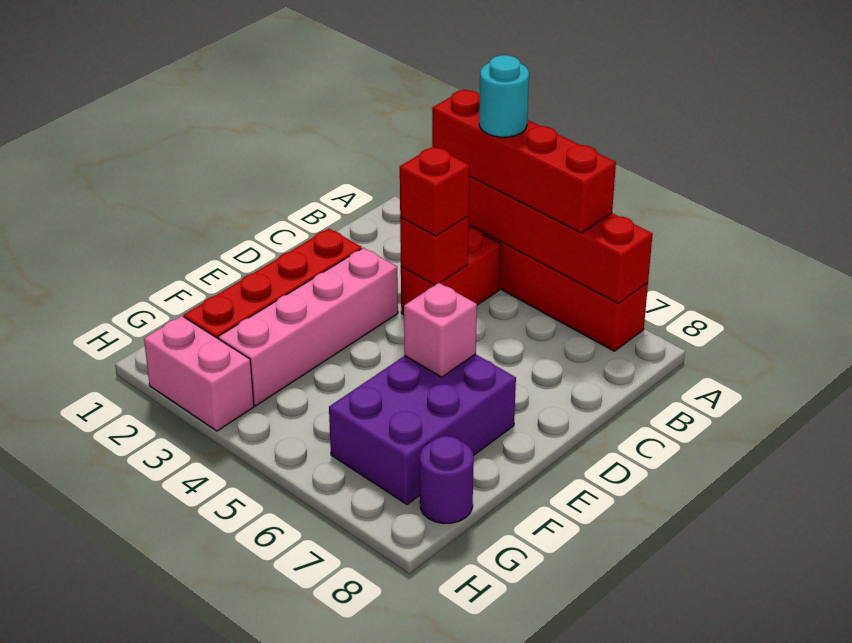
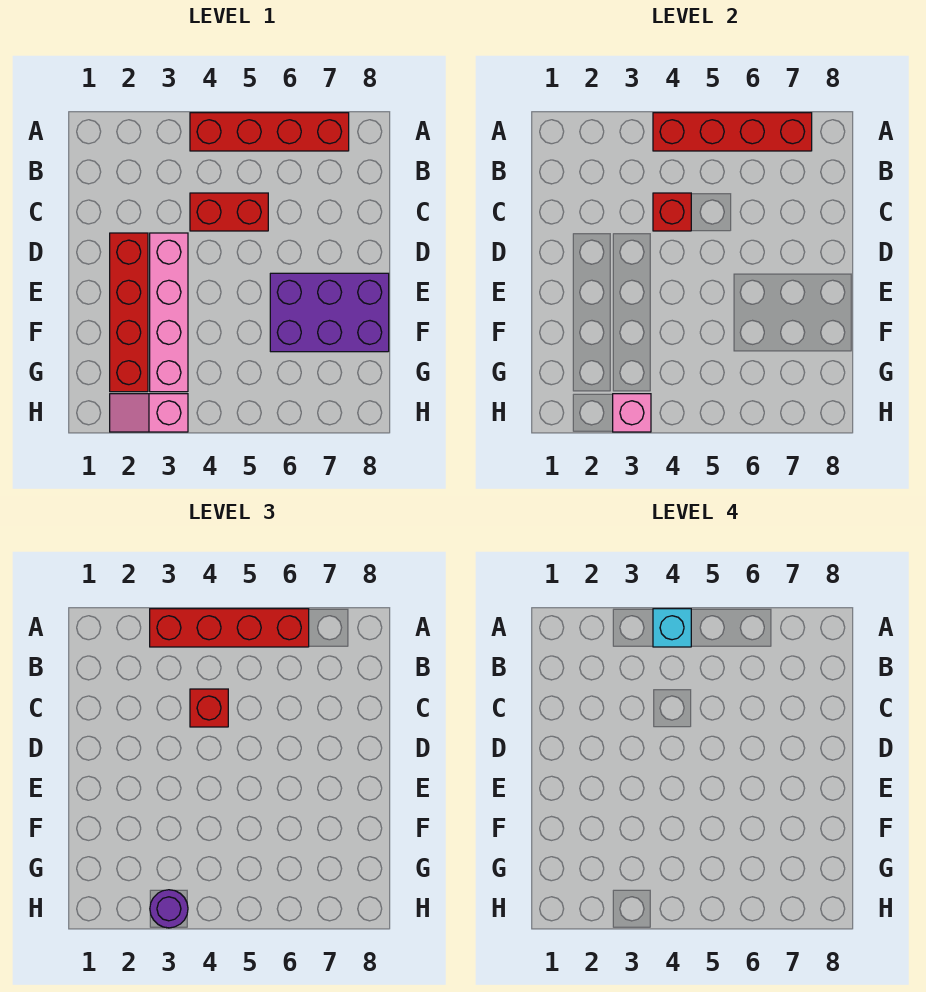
cyan 1x1 round brick [479,55,529,137] -> cyan 1x1 brick [653,609,691,647]
red 1x2 brick [401,228,501,315] -> red 1x2 brick turned to [190,193,268,231]
purple 2x3 brick [329,354,516,504] -> purple 2x3 brick turned to [270,273,389,352]
pink 1x1 brick [404,283,477,377] -> pink 1x1 brick moved to [613,394,651,432]
purple 1x1 round brick [420,436,474,523] -> purple 1x1 round brick moved to [150,890,188,928]
pink 1x2 brick [144,316,254,431] -> pink 1x2 slope [110,394,188,432]

